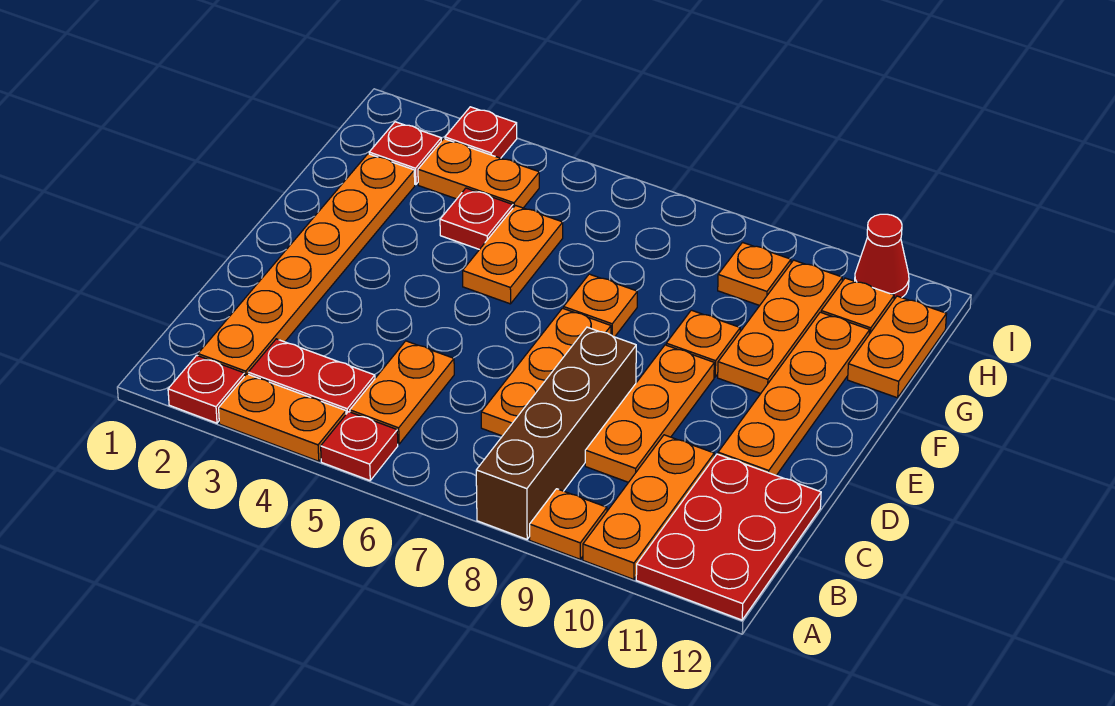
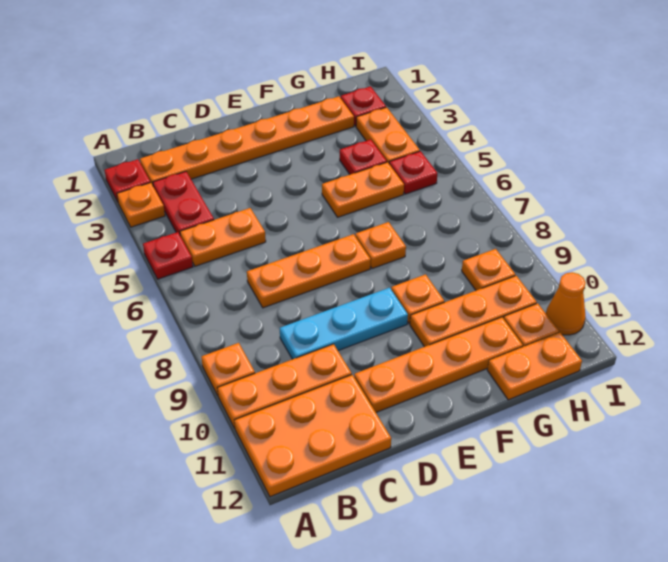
orange 1x2 plate [219,374,346,461] -> orange 1x1 plate [117,183,165,227]
brown 1x4 brick [476,327,636,539] -> none
red 2x3 plate [636,454,821,620] -> orange 2x3 plate [234,375,391,497]
orange 1x3 plate [585,345,714,482] -> cyan 1x3 plate [280,288,408,359]
red 1x1 plate [445,107,517,158] -> red 1x1 plate moved to [389,151,437,194]
red 1x1 cone [855,214,909,299] -> orange 1x1 cone [546,272,586,335]

